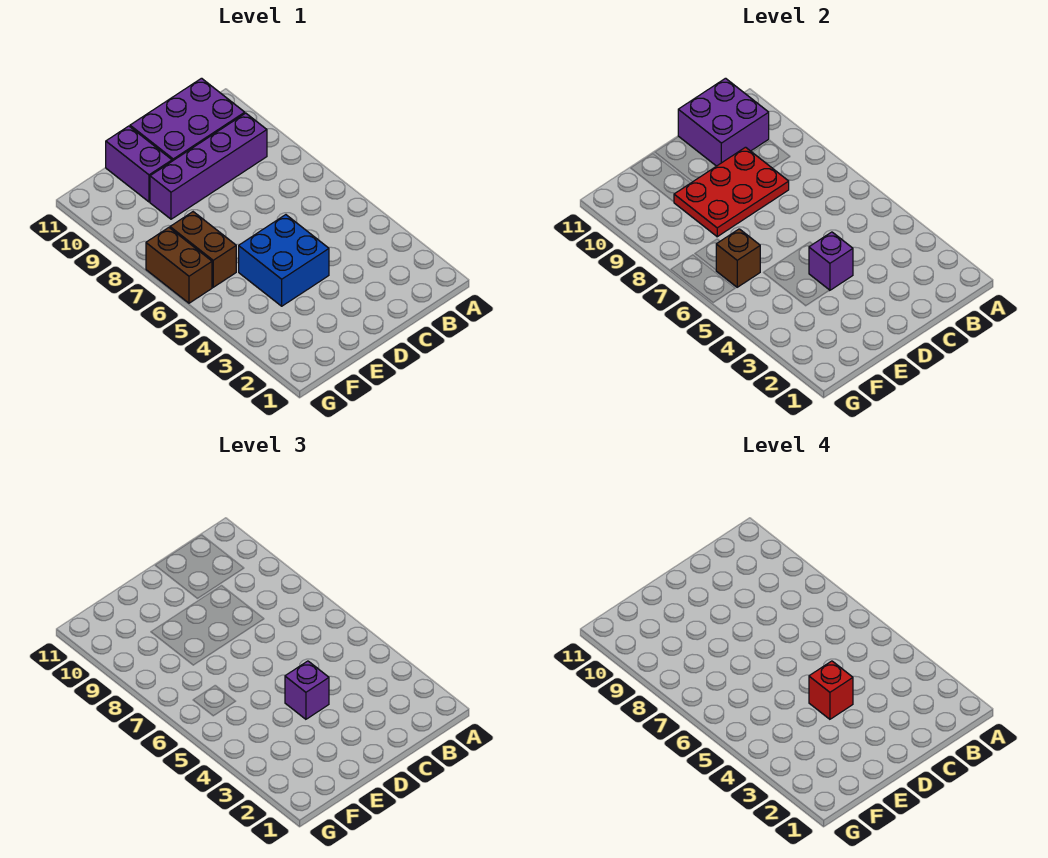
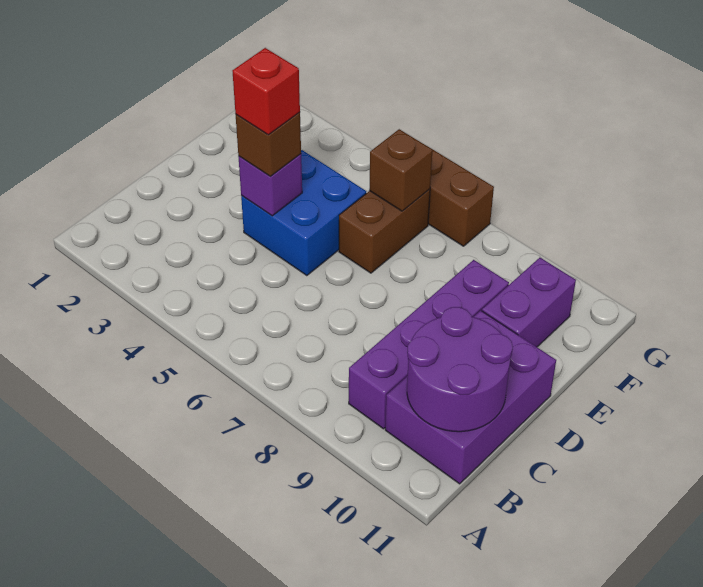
purple 2x2 brick [678,78,769,166] -> purple 2x2 round brick [407,307,513,432]
red 2x3 plate [674,147,789,237] -> none
purple 1x1 brick [285,661,329,719] -> brown 1x1 brick [236,112,301,176]
purple 1x2 brick [106,126,172,202] -> purple 1x2 brick turned to [482,258,576,347]
brown 1x2 brick [170,212,236,287] -> brown 1x2 brick turned to [339,189,430,273]

